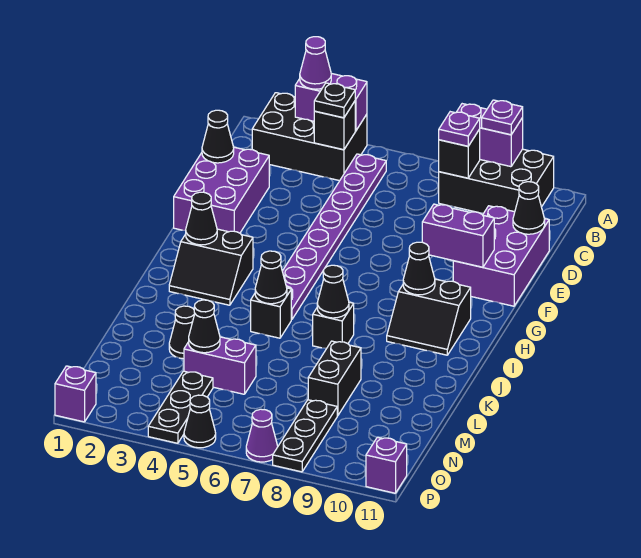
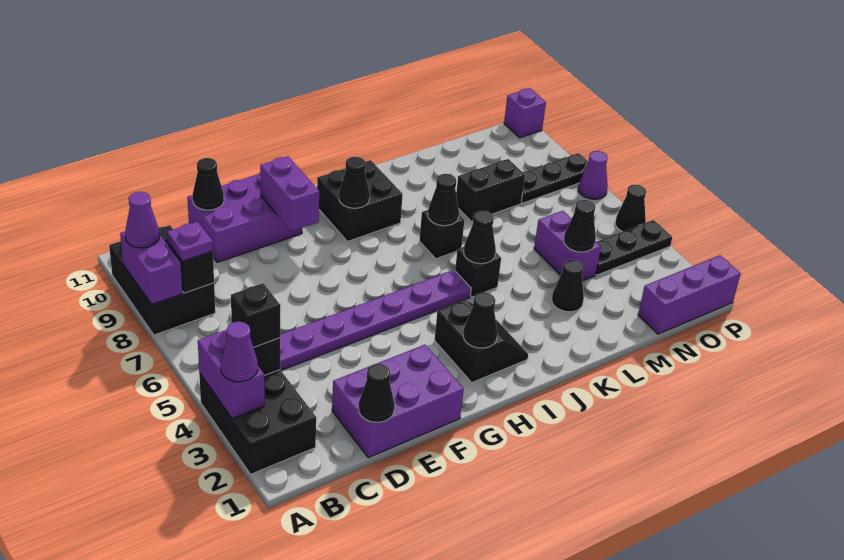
purple 1x1 plate [482,100,523,135] -> purple 1x1 cone [125,192,160,248]
black 1x1 plate [314,83,355,118] -> black 1x1 brick [231,283,280,348]
black 2x2 slope [387,279,471,355] -> black 2x2 brick [317,160,403,241]
purple 1x1 brick [55,366,96,422] -> purple 1x3 brick [638,255,741,334]

